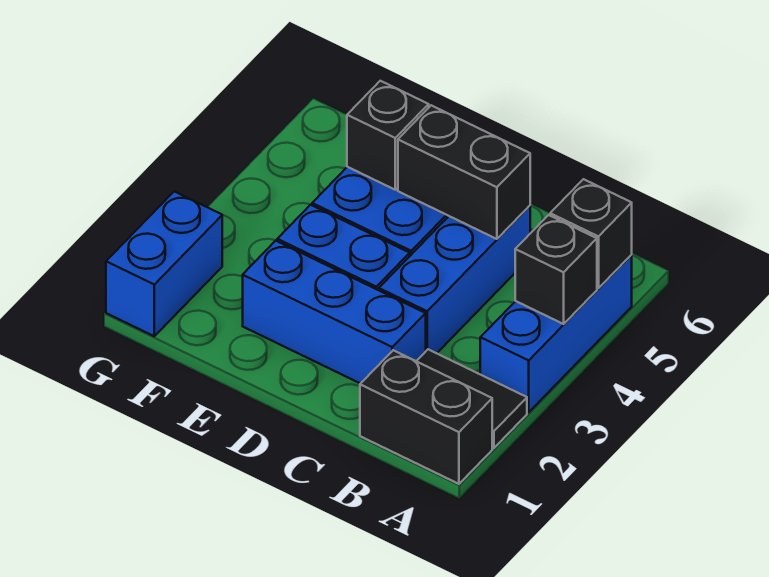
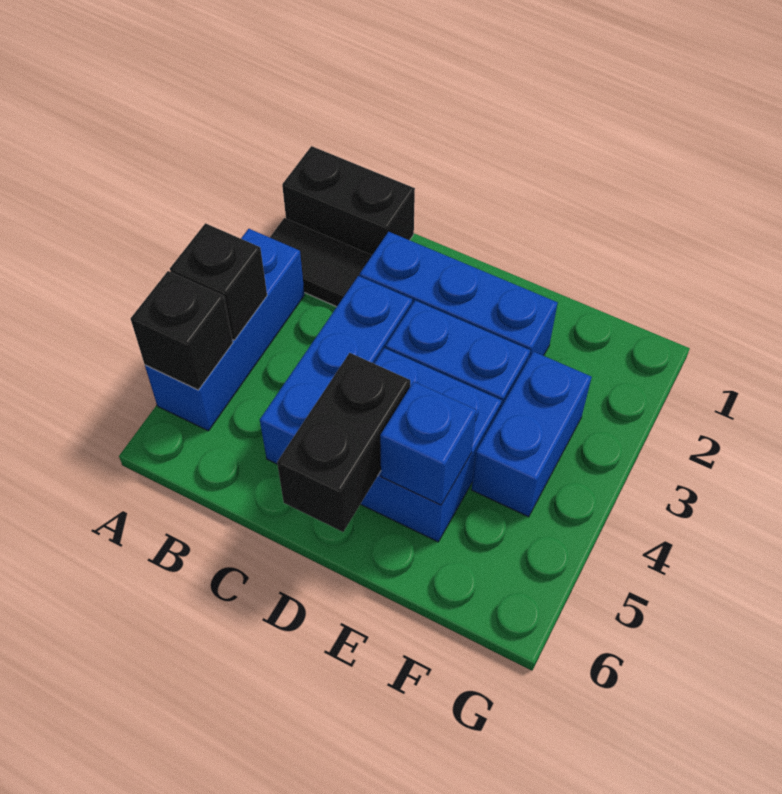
black 1x2 brick [398,105,530,239] -> black 1x2 brick turned to [277,353,410,532]
black 1x1 brick [347,81,429,190] -> blue 1x1 brick [380,382,476,505]
blue 1x2 brick [106,191,222,336] -> blue 1x2 brick moved to [471,352,592,517]

